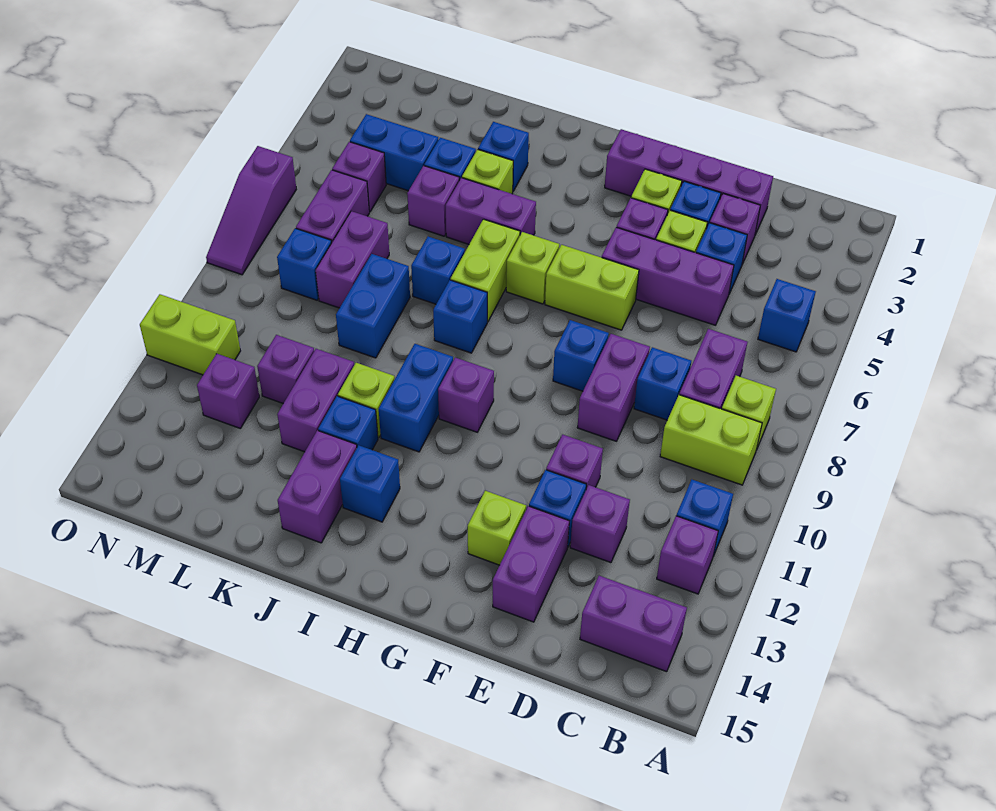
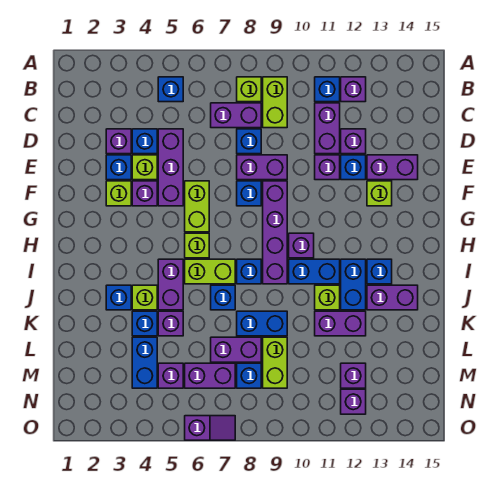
purple 1x2 brick [580,576,687,672] -> purple 1x2 brick moved to [315,103,340,154]
purple 1x4 brick [605,129,773,235] -> purple 1x4 brick moved to [263,181,287,284]
blue 1x1 brick [318,396,378,450] -> blue 1x2 brick [341,259,366,310]
purple 1x1 brick [257,335,314,403] -> purple 1x1 brick moved to [341,389,366,414]
lime 1x2 brick [140,294,240,375] -> lime 1x2 brick moved to [263,337,287,388]
purple 1x3 slope [206,146,296,275] -> purple 1x2 slope [185,416,235,440]

